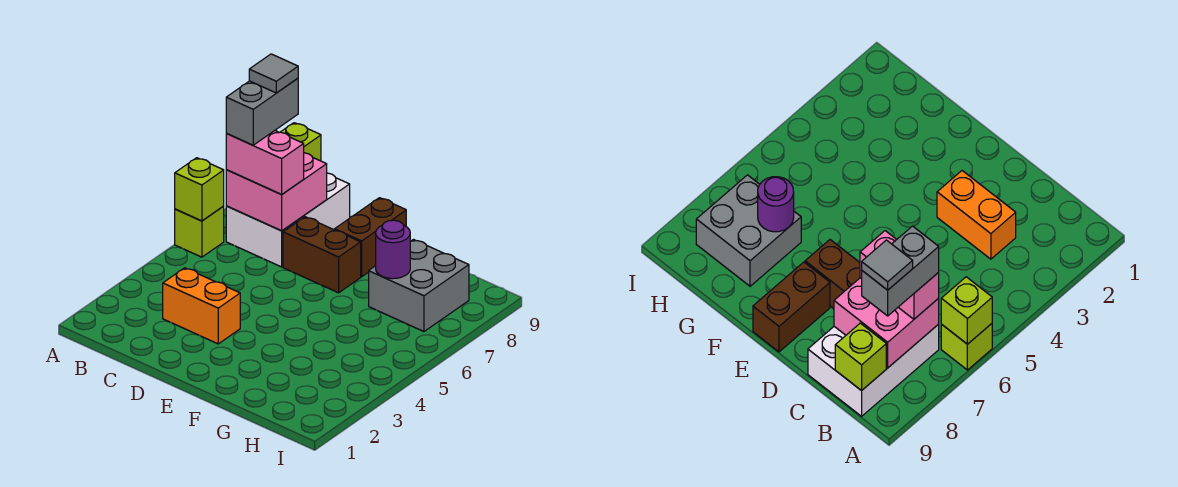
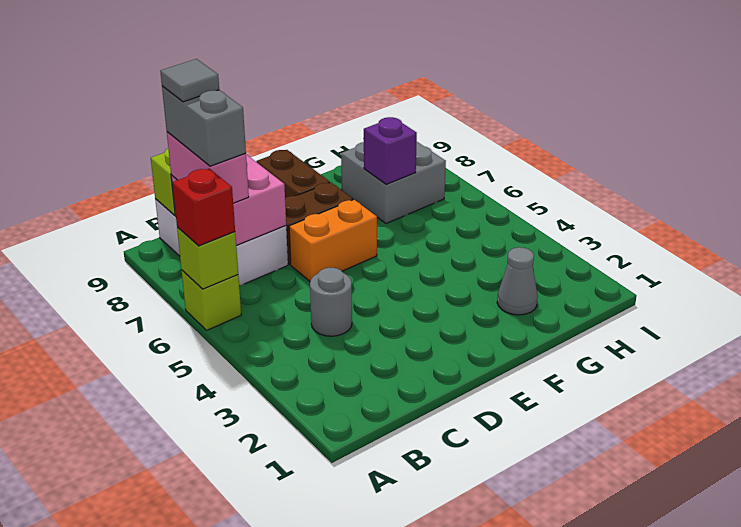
none -> red 1x1 brick [172,169,235,246]
pink 1x2 brick [226,131,304,194] -> pink 1x2 brick turned to [167,132,249,203]
orange 1x2 brick [163,268,240,344] -> orange 1x2 brick moved to [289,200,377,281]
none -> grey 1x1 round brick [310,268,352,336]
none -> grey 1x1 cone [497,247,538,315]
purple 1x1 round brick [376,220,410,279] -> purple 1x1 brick [364,117,417,184]

